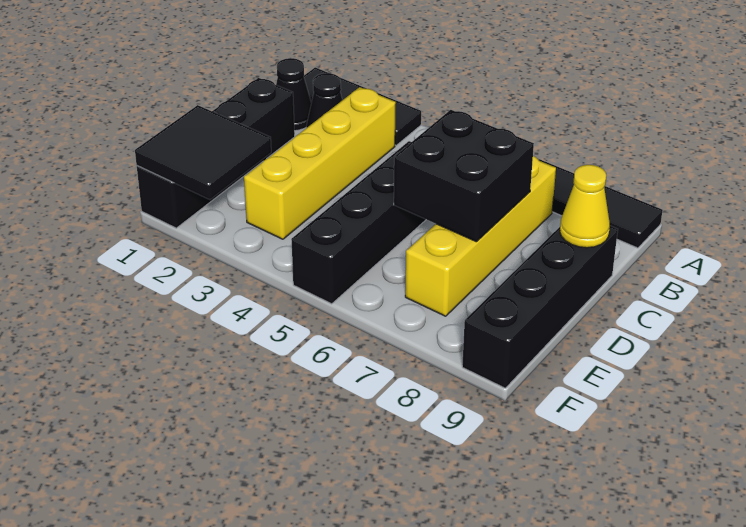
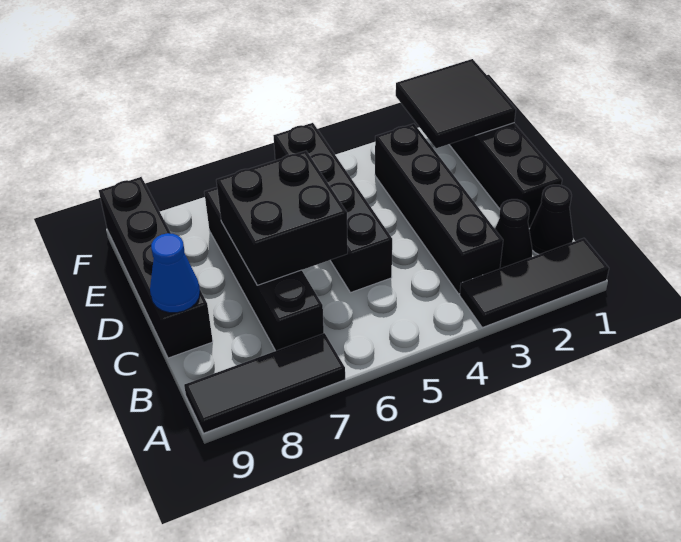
yellow 1x4 brick [244,87,396,239] -> black 1x4 brick [375,124,503,294]
yellow 1x4 brick [405,156,556,316] -> black 1x4 brick [204,187,324,351]
yellow 1x1 cone [560,165,610,248] -> blue 1x1 cone [150,233,200,313]

